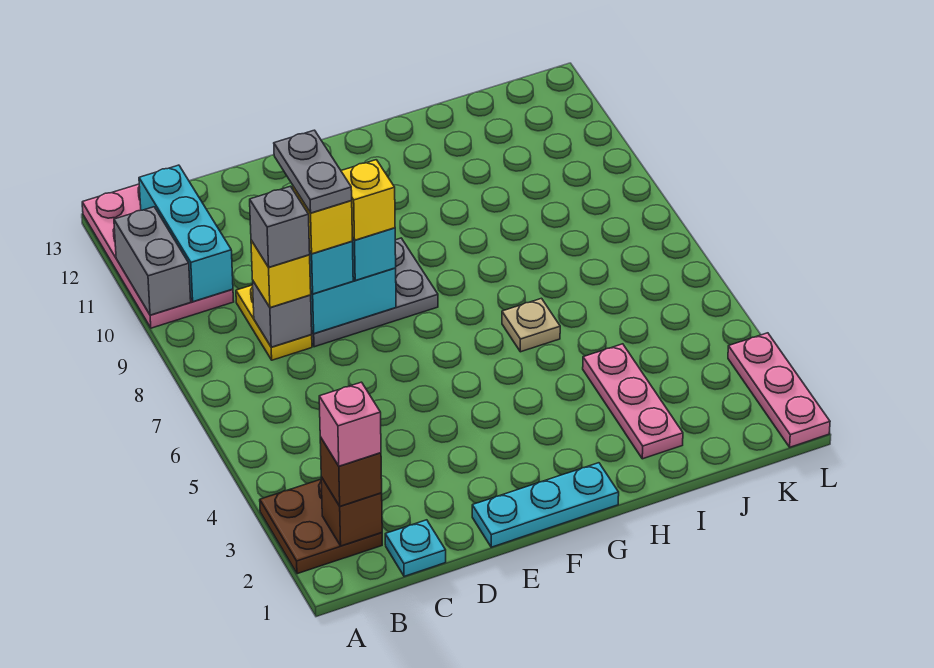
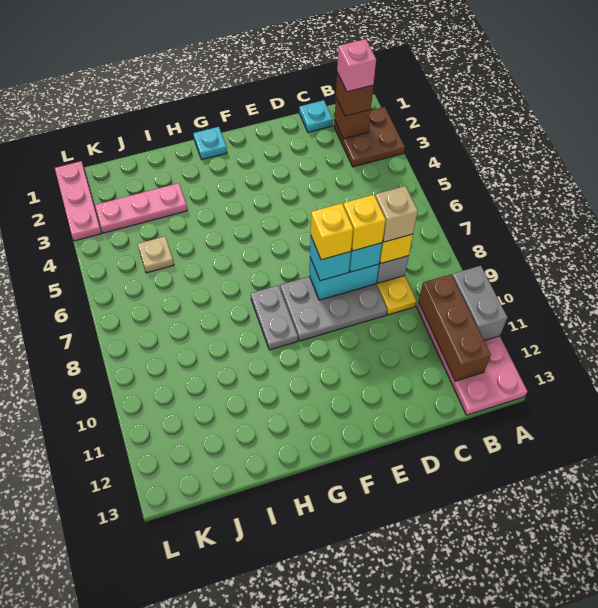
cyan 1x3 brick [139,165,233,302] -> brown 1x3 brick [419,274,491,381]
grey 1x1 brick [250,186,310,267] -> tan 1x1 brick [375,186,418,242]
grey 1x2 plate [274,130,352,213] -> grey 1x2 plate moved to [251,285,298,350]
cyan 1x3 plate [472,463,619,547] -> cyan 1x1 plate [193,127,227,160]
tan 1x1 plate [502,298,560,352] -> tan 1x1 plate moved to [138,236,174,273]
pink 1x3 plate [583,344,683,459] -> pink 1x3 plate turned to [95,183,187,233]

